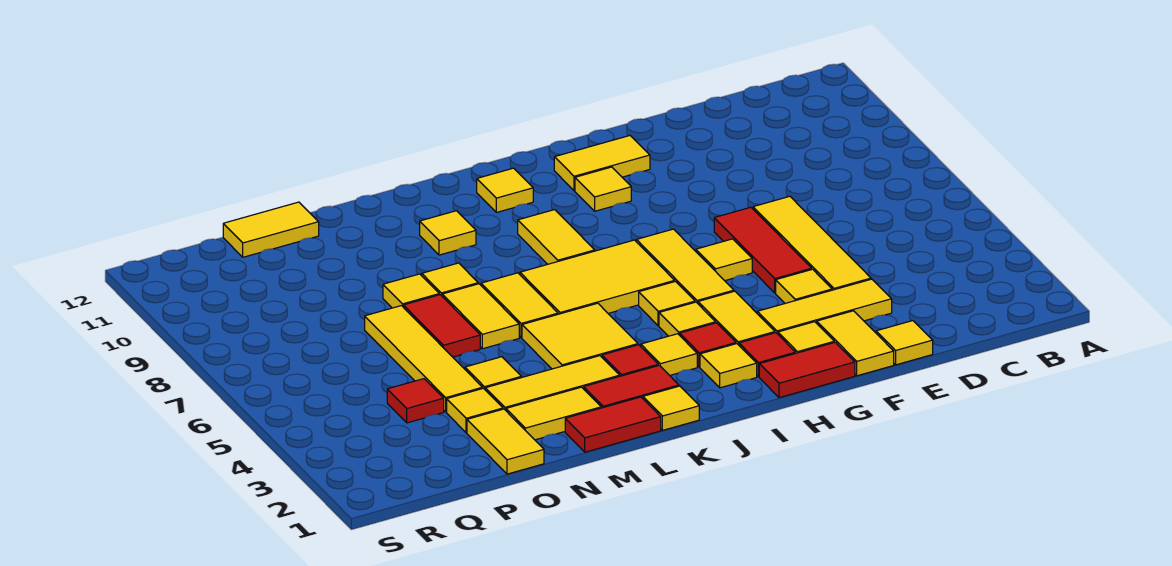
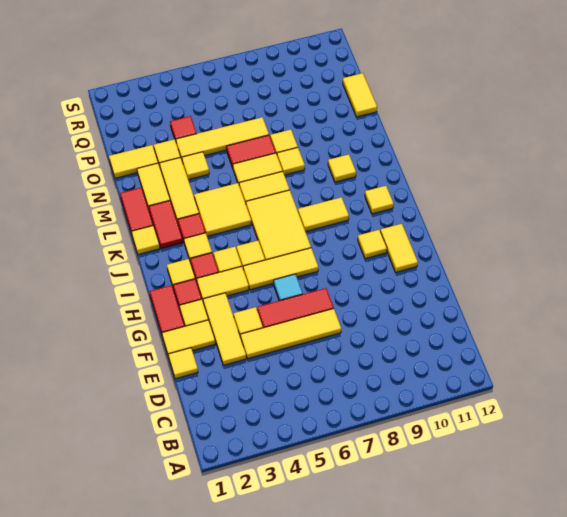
yellow 1x1 tile [696,239,752,281] -> cyan 1x1 tile [274,274,303,301]

